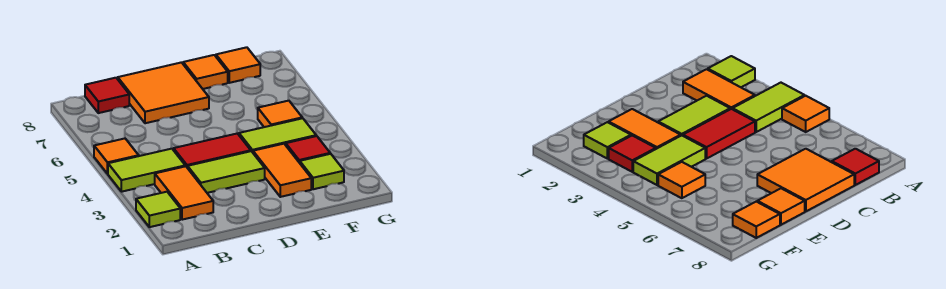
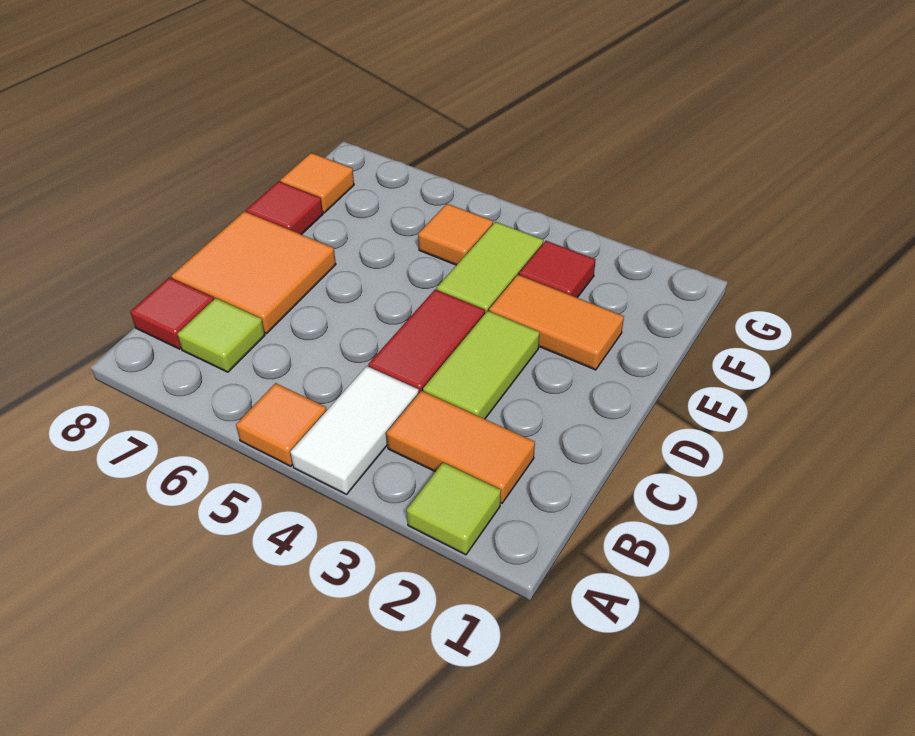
lime 1x2 tile [108,149,185,192] -> white 1x2 tile [290,366,419,494]
orange 1x1 tile [183,55,228,89] -> red 1x1 tile [246,181,323,235]
lime 1x1 tile [300,154,344,189] -> lime 1x1 tile moved to [177,298,265,372]

